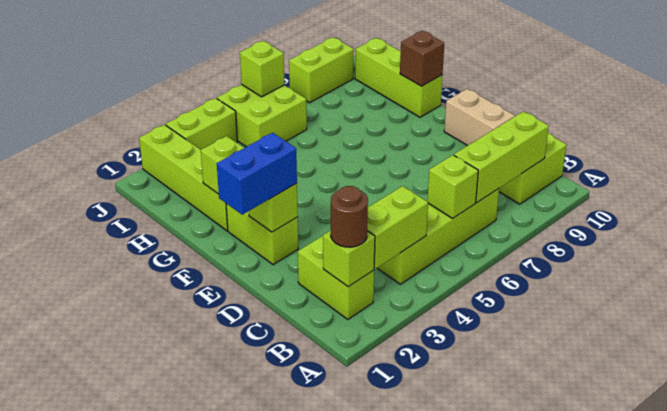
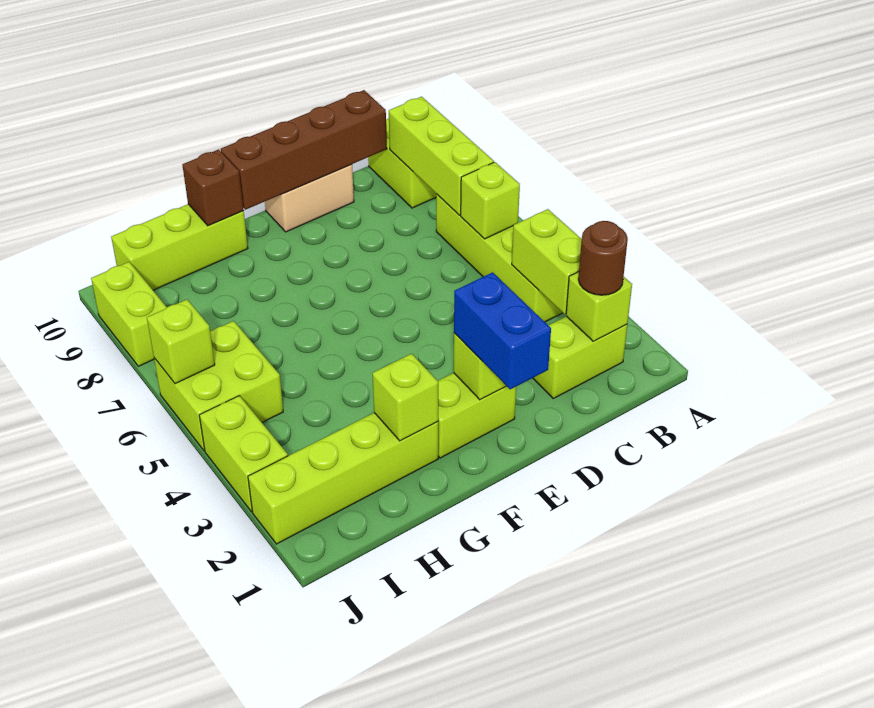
none -> brown 1x4 brick [221,90,387,210]

